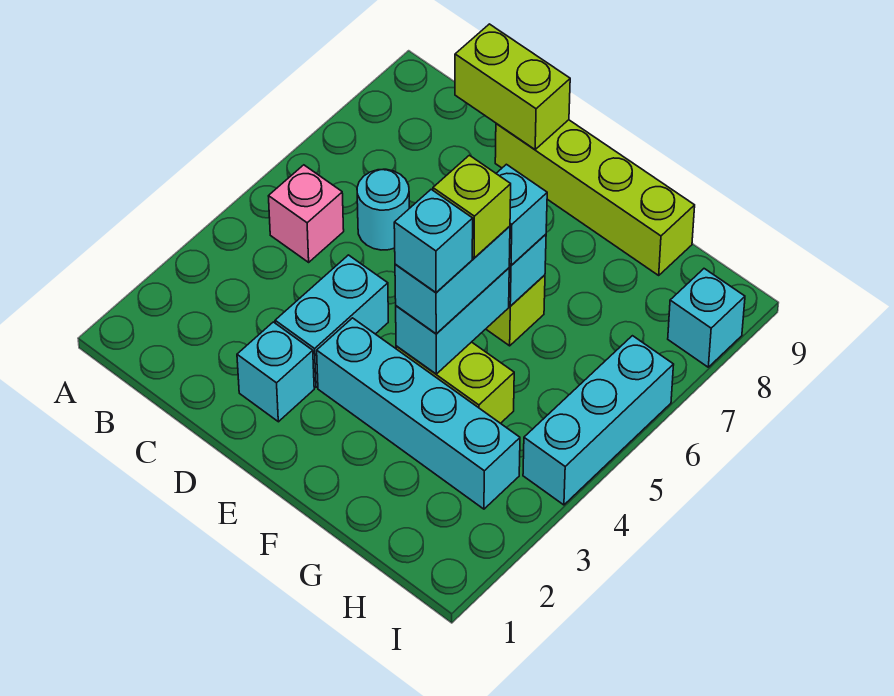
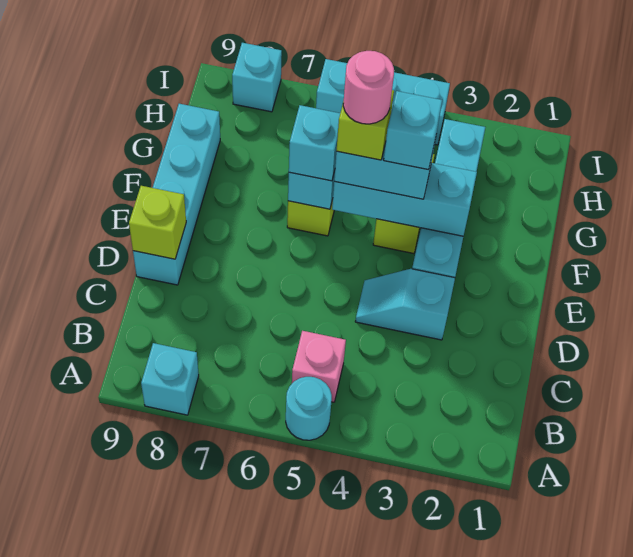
cyan 1x1 round brick [357,169,409,250] -> cyan 1x1 round brick moved to [286,377,332,440]
lime 1x2 brick [455,24,570,149] -> lime 1x1 brick [129,186,186,259]
cyan 1x1 brick [237,322,314,422] -> cyan 1x1 brick moved to [141,343,199,415]
cyan 1x2 brick [275,255,388,387] -> cyan 1x2 slope [355,269,455,340]
lime 1x4 brick [495,120,695,275] -> cyan 1x4 brick [133,104,220,285]
cyan 1x2 brick [396,268,509,374] -> cyan 1x3 brick [332,163,477,236]
none -> pink 1x1 round brick [343,51,394,124]

